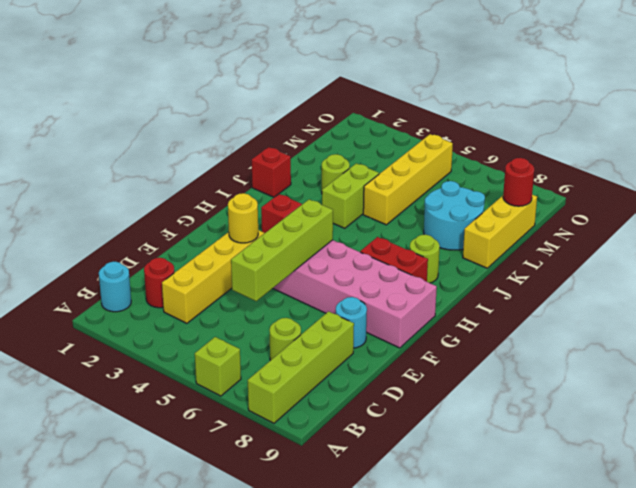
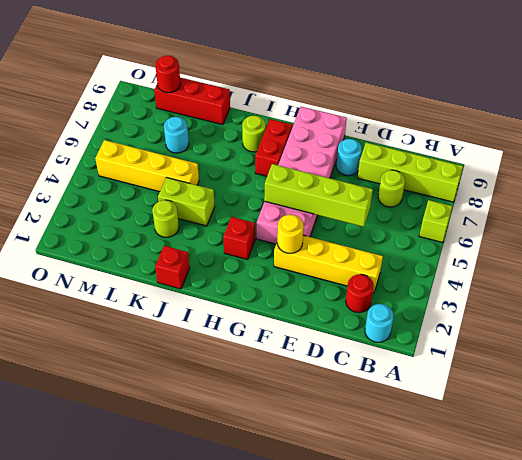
cyan 2x2 round brick [424,181,485,250] -> cyan 1x1 round brick [164,117,189,153]
yellow 1x3 brick [463,195,537,268] -> red 1x3 brick [154,78,230,125]

